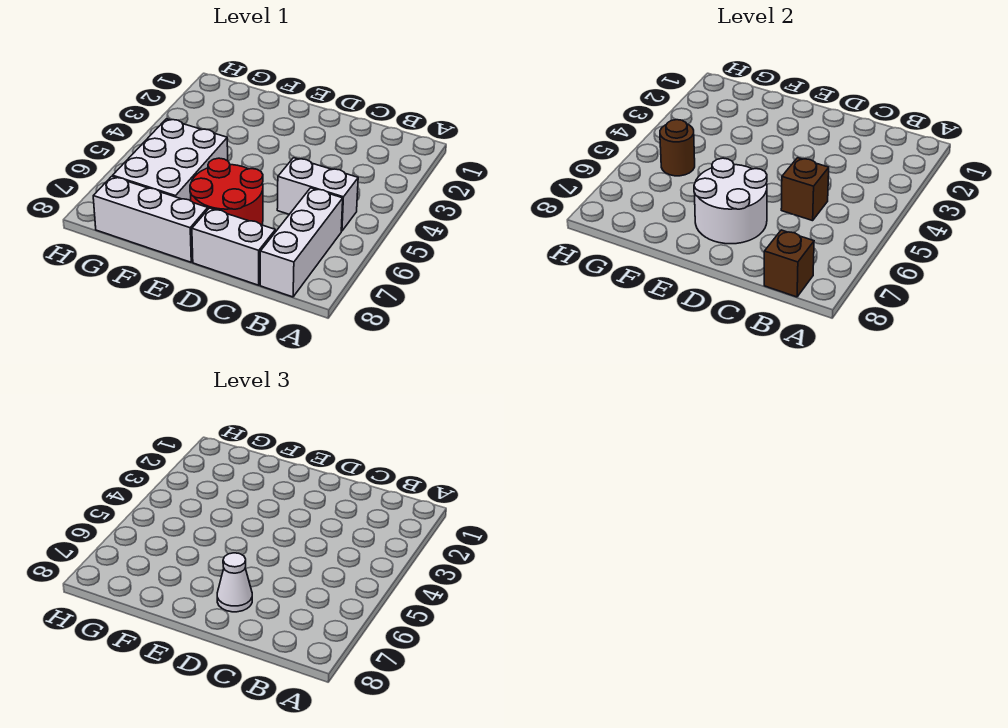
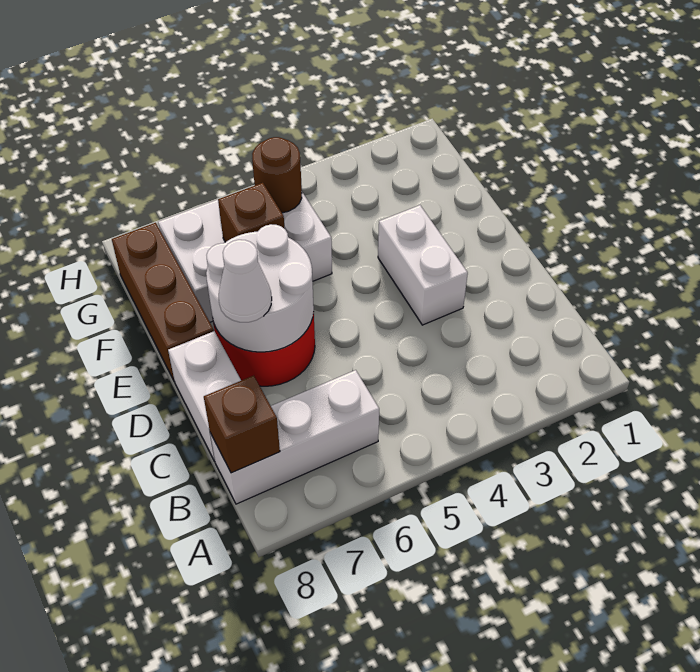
white 1x2 brick [277,158,358,231] -> white 1x2 brick moved to [378,205,468,325]
brown 1x1 brick [781,158,829,221] -> brown 1x1 brick moved to [218,183,285,242]
white 1x3 brick [93,176,208,262] -> brown 1x3 brick [112,223,214,382]

